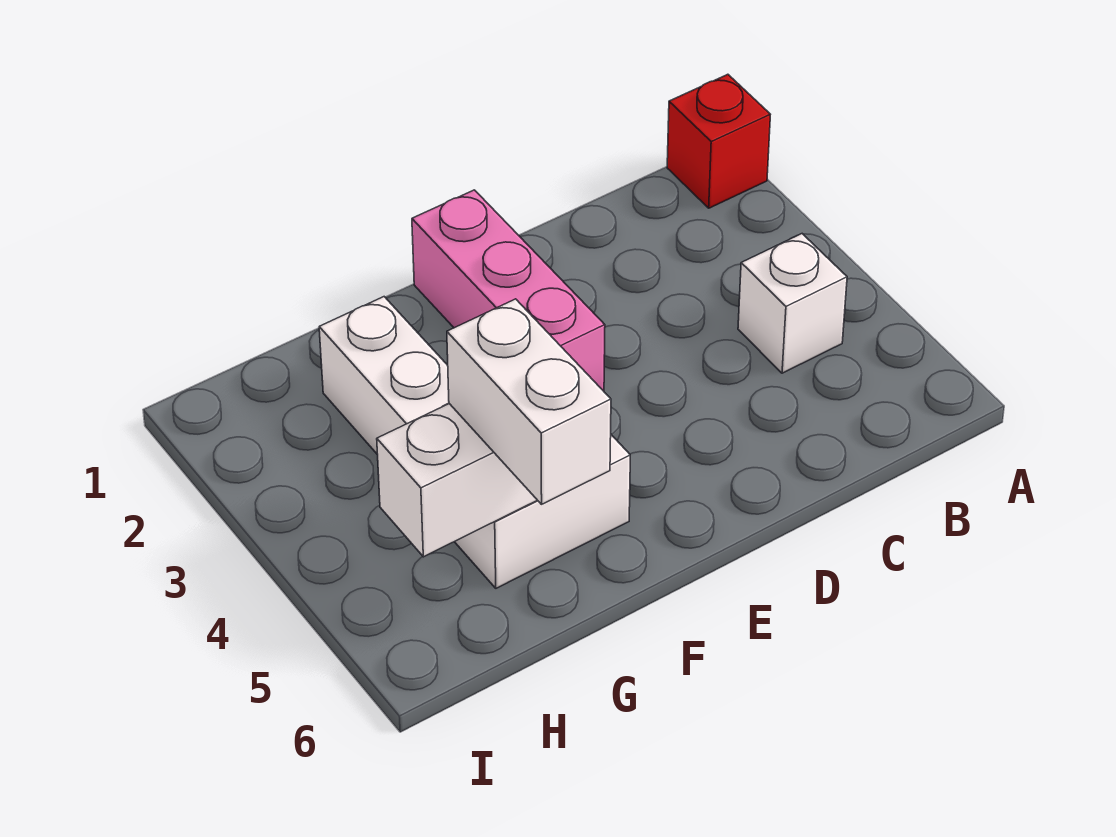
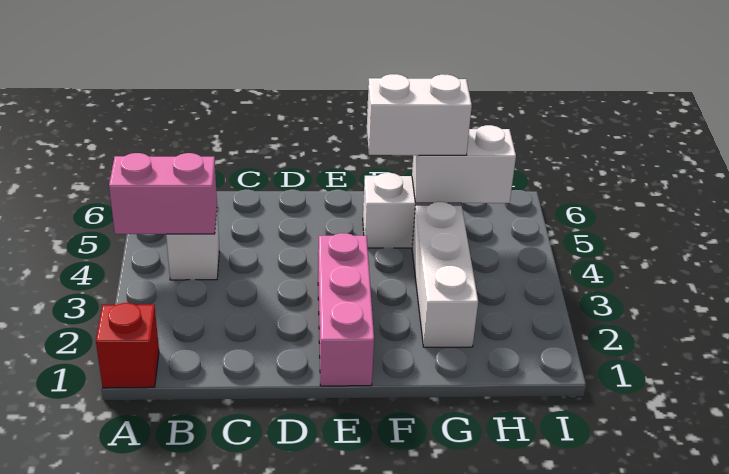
none -> pink 1x2 brick [109,153,217,234]
white 1x2 brick [447,299,611,504] -> white 1x2 brick turned to [367,74,472,155]

